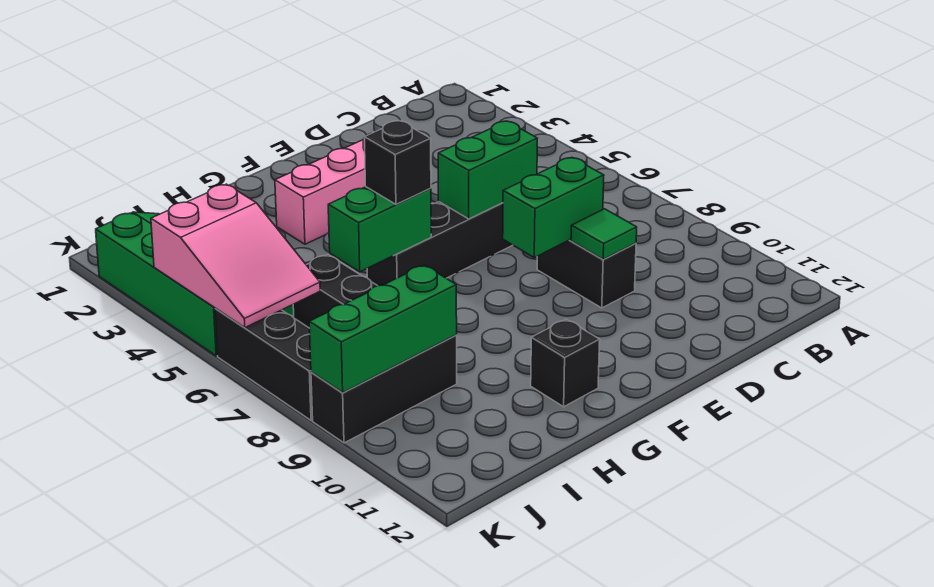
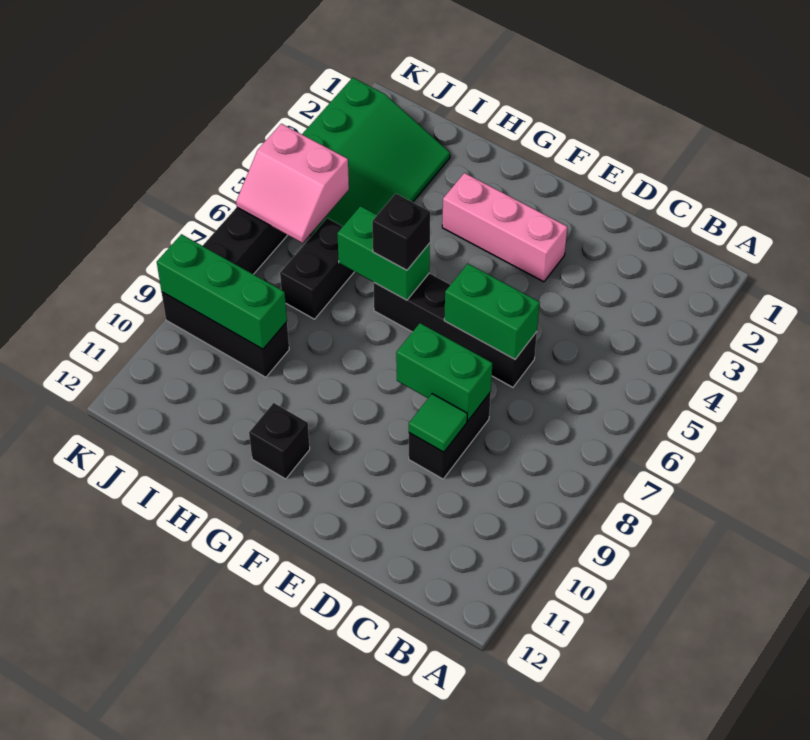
pink 2x3 slope [151,184,320,328] -> pink 2x2 slope [236,124,349,243]

